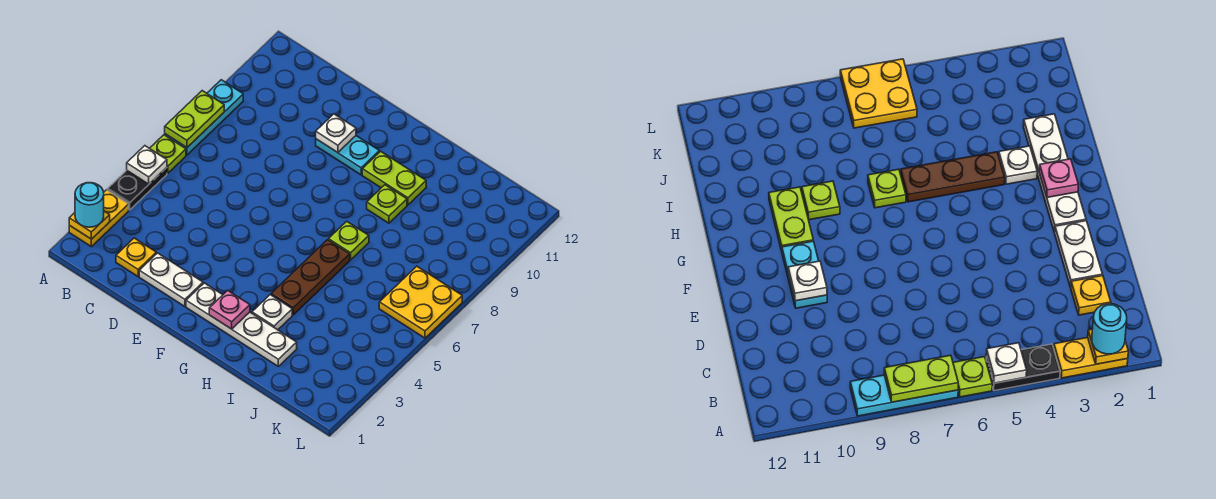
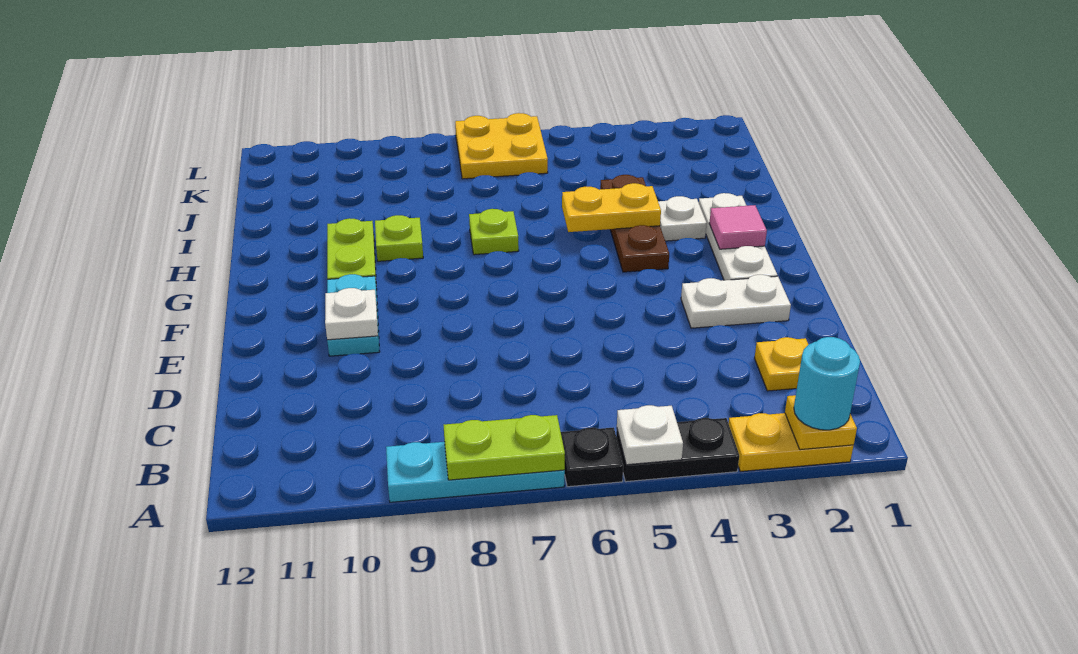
lime 1x1 plate [150,135,186,173] -> black 1x1 plate [561,427,623,487]
white 1x2 plate [139,253,203,307] -> white 1x2 plate turned to [681,275,791,328]
white 1x4 plate [186,283,297,366] -> white 1x3 plate [699,193,777,280]
pink 1x1 plate [209,290,250,329] -> pink 1x1 tile [709,205,767,249]
brown 1x3 plate [271,240,350,315] -> brown 1x3 plate turned to [600,175,669,272]
none -> yellow 1x2 plate [562,183,661,232]

